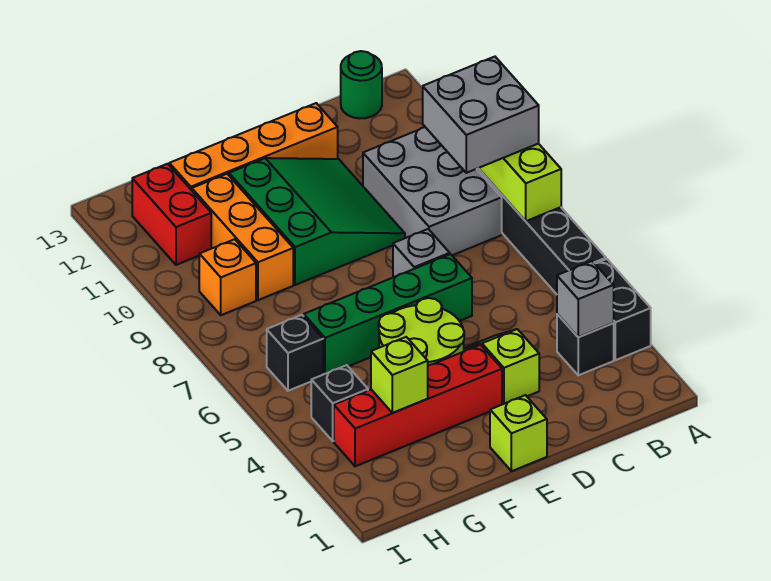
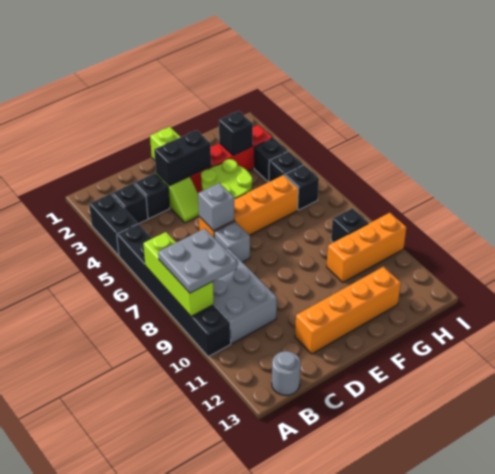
grey 2x2 brick [423,57,539,173] -> grey 2x2 plate [158,229,237,293]
grey 1x1 brick [557,261,614,337] -> grey 1x1 brick moved to [198,183,234,231]
green 1x1 round brick [341,51,382,118] -> grey 1x1 round brick [272,351,301,395]
none -> black 1x1 brick [134,173,170,219]
none -> black 1x2 brick [154,130,211,186]
green 1x4 brick [304,254,472,374] -> orange 1x4 brick [199,175,298,237]
green 3x3 slope [229,158,405,285] -> none
lime 1x1 brick [371,337,428,413] -> black 1x1 brick [219,111,253,156]
orange 1x3 brick [192,174,293,300] -> orange 1x3 brick turned to [327,213,406,282]
none -> black 1x1 brick [269,151,303,182]
orange 1x1 brick [199,239,256,315] -> black 1x1 brick [331,208,369,242]
red 1x2 brick [132,164,211,265] -> none

